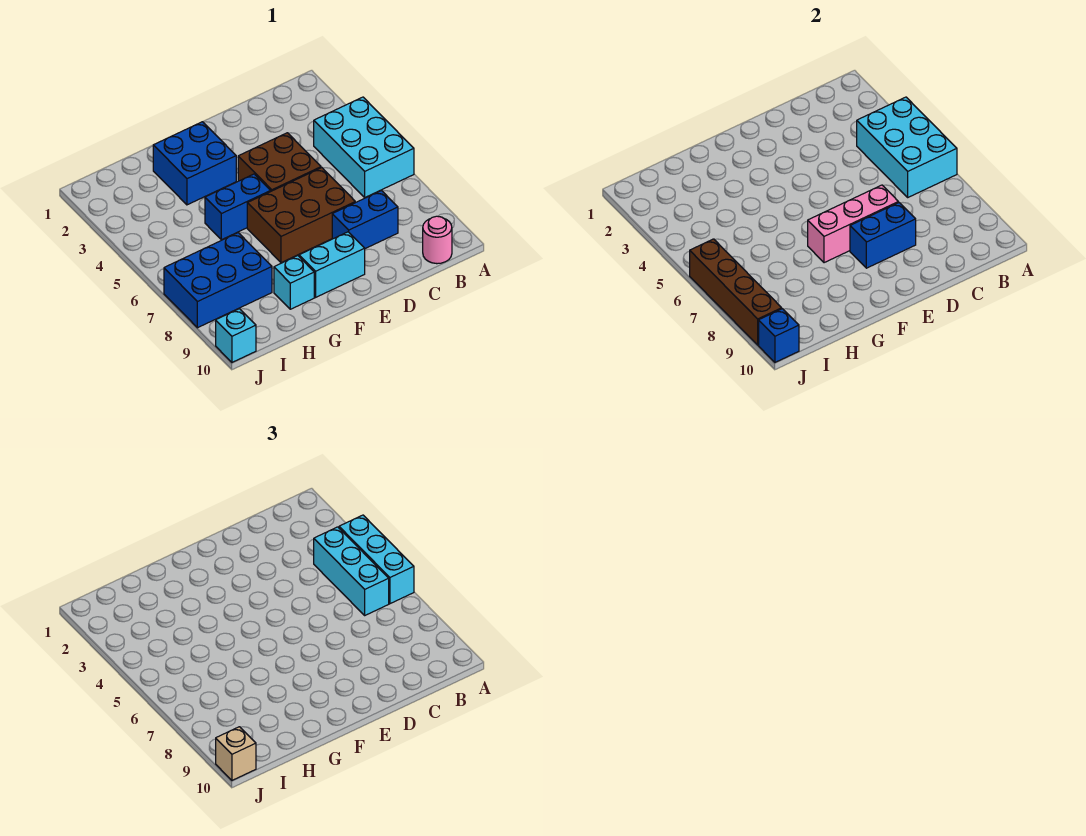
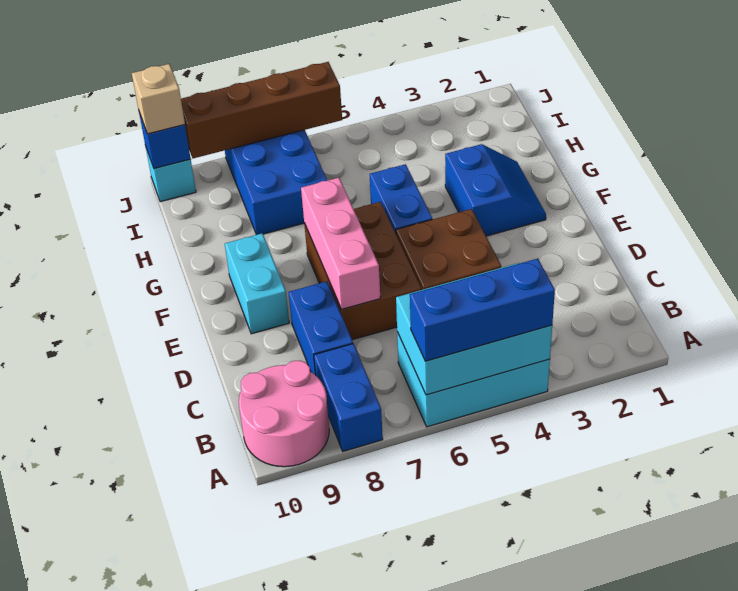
cyan 1x3 brick [339,515,414,604] -> blue 1x3 brick [410,259,555,361]
cyan 1x3 brick [314,527,389,615] -> none
pink 1x1 round brick [423,216,452,264] -> pink 2x2 round brick [239,361,329,467]
blue 1x2 brick [850,203,916,268] -> blue 1x2 brick moved to [314,344,383,451]
blue 2x2 brick [153,122,236,205] -> blue 2x2 slope [445,144,546,236]
cyan 1x1 brick [274,256,314,309] -> none

